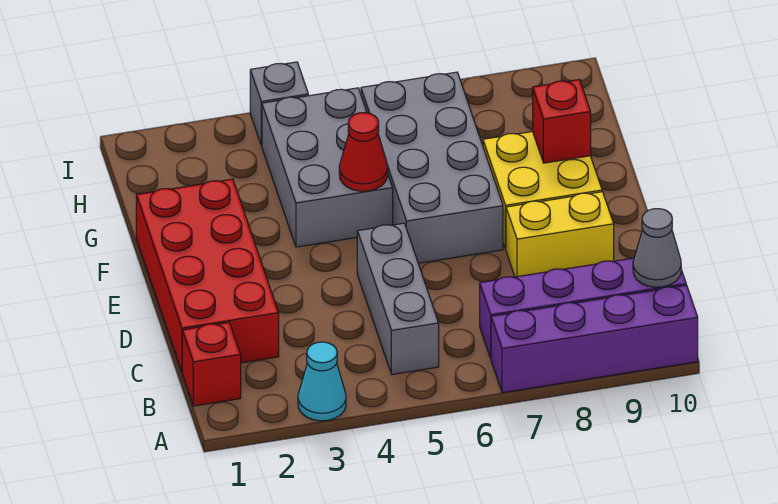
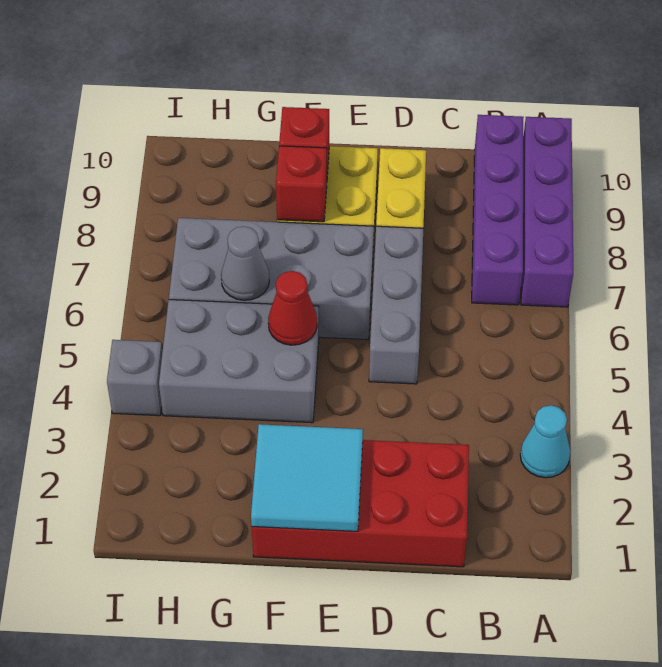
red 1x1 brick [182,322,241,406] -> red 1x1 brick moved to [276,146,327,222]
grey 1x3 brick [357,223,439,374] -> grey 1x3 brick turned to [369,226,423,384]
grey 1x1 cone [633,209,681,287] -> grey 1x1 cone moved to [221,226,269,300]
none -> cyan 2x2 tile [251,424,363,531]

